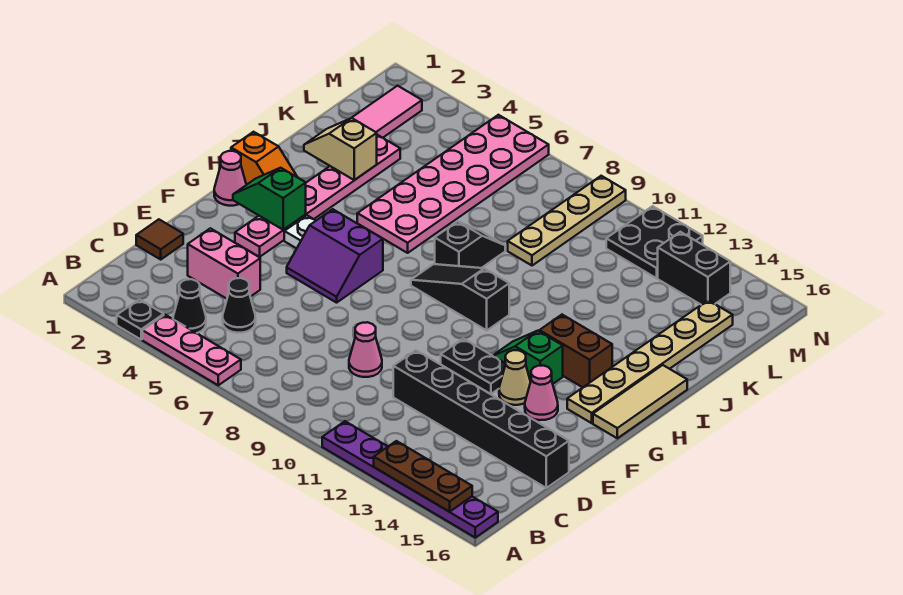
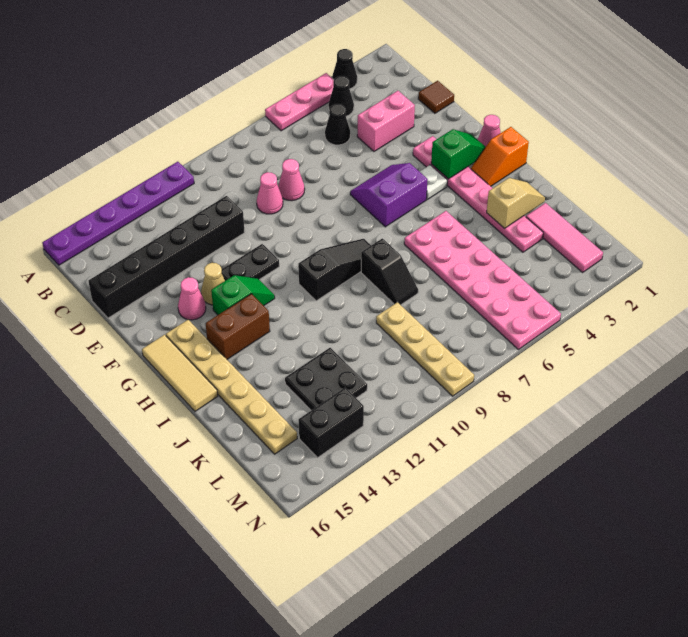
black 1x1 plate [117,299,164,339] -> black 1x1 cone [332,49,357,89]
brown 1x3 plate [374,441,472,512] -> none
none -> pink 1x1 cone [278,159,305,201]
black 2x2 plate [606,206,703,278] -> black 2x2 plate moved to [285,348,367,410]

